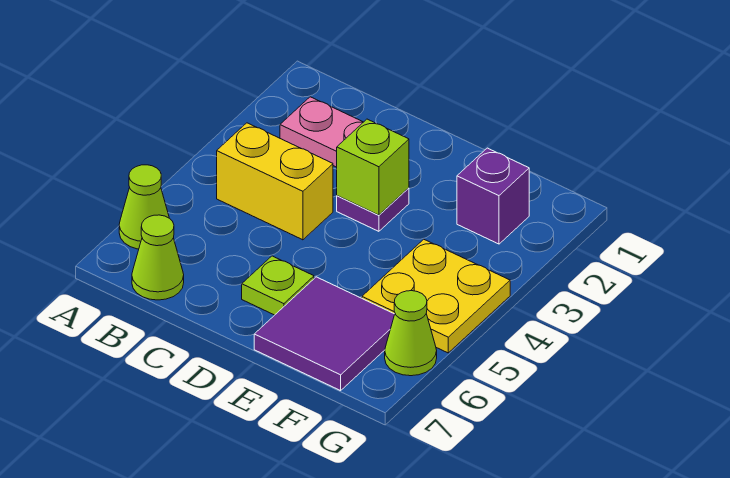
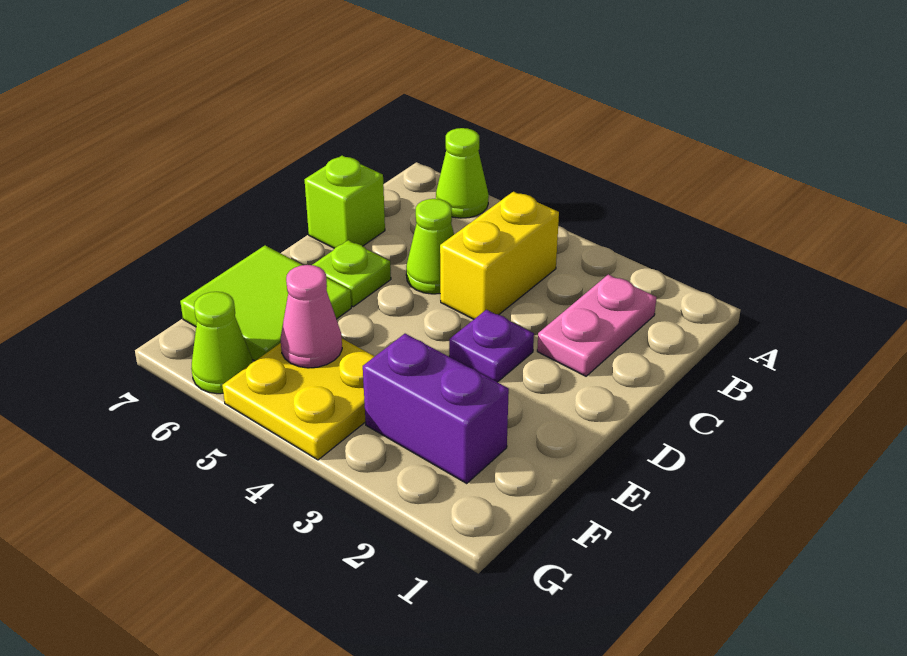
lime 1x1 cone [132,215,184,300] -> lime 1x1 cone moved to [406,199,454,294]
lime 1x1 brick [337,119,409,215] -> lime 1x1 brick moved to [305,156,385,248]
purple 2x2 tile [254,277,395,391] -> lime 2x2 tile [180,245,351,361]
purple 1x1 brick [457,148,529,244] -> purple 1x2 brick [363,334,509,483]
none -> pink 1x1 cone [281,265,342,368]

